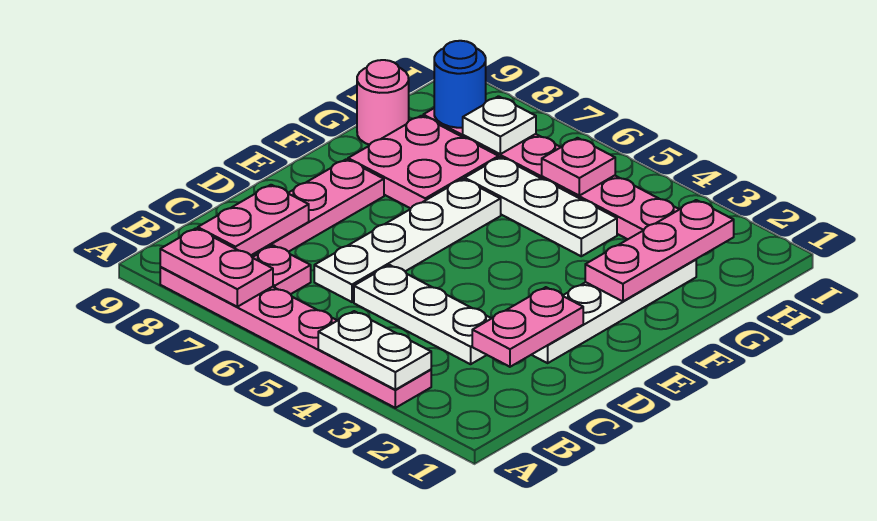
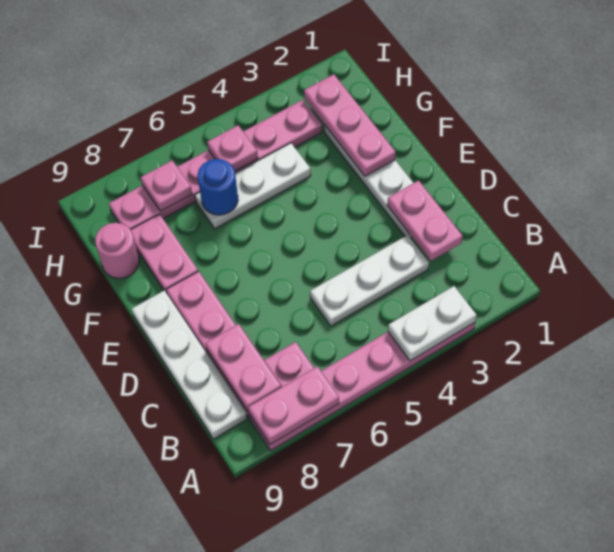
white 1x4 plate [314,179,501,302] -> white 1x4 plate moved to [132,290,247,439]
pink 2x2 plate [348,116,499,208] -> pink 1x2 plate [131,214,198,293]
white 1x1 plate [463,96,536,154] -> pink 1x1 plate [141,160,192,211]
blue 1x1 round brick [434,41,486,128] -> blue 1x1 round brick moved to [198,159,238,215]

